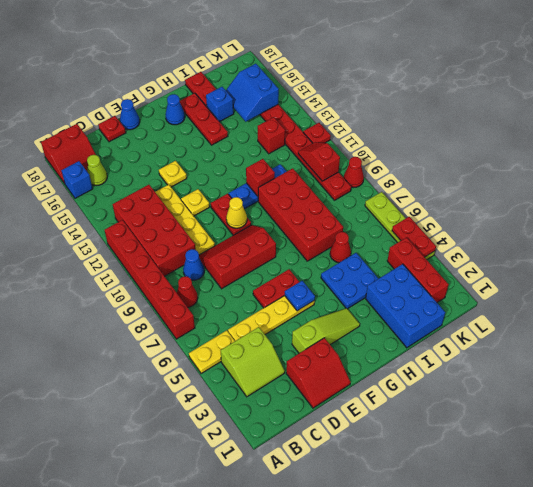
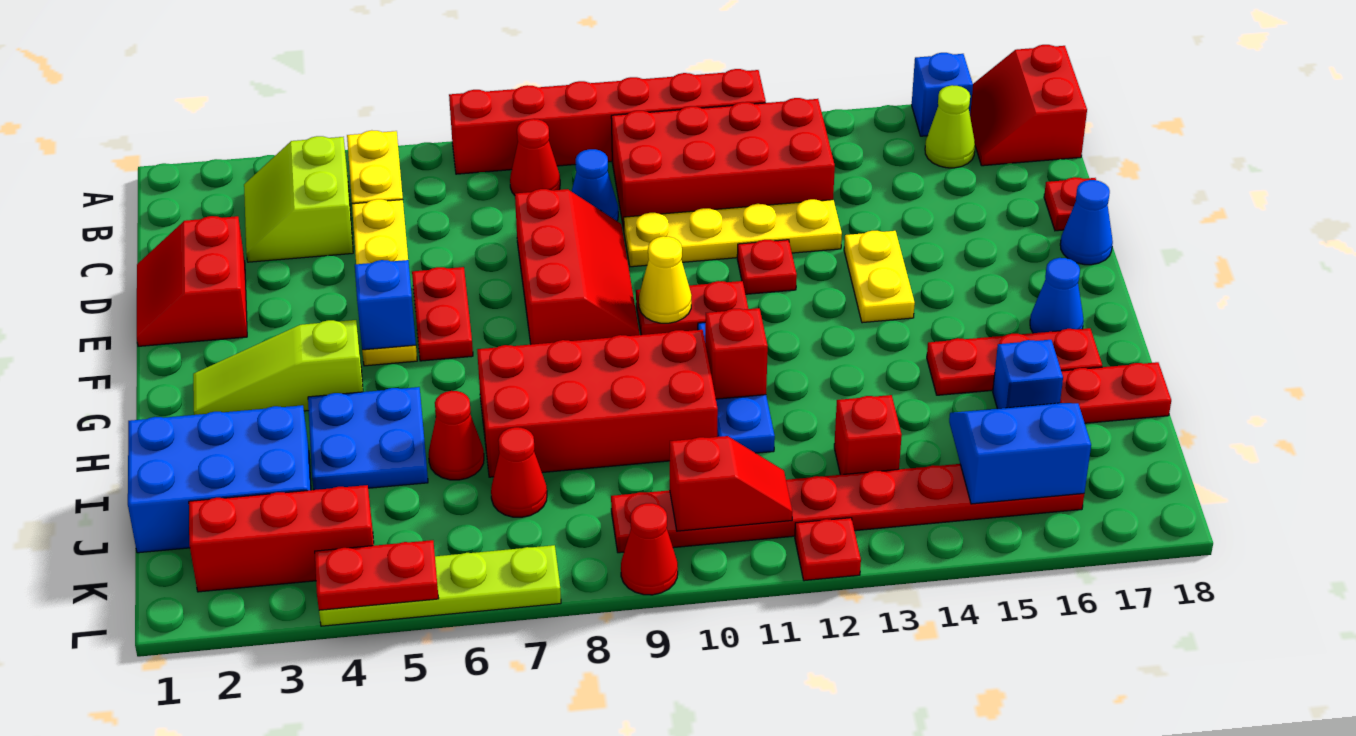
lime 1x3 slope [292,308,360,353] -> lime 1x3 slope turned to [193,320,363,415]
yellow 1x1 plate [181,189,210,216] -> red 1x1 plate [737,240,797,294]
yellow 1x1 plate [159,161,187,187] -> yellow 1x2 plate [844,231,915,323]
blue 1x1 plate [285,281,315,311] -> blue 1x1 brick [355,260,416,350]
none -> red 1x1 cone [491,427,547,517]

